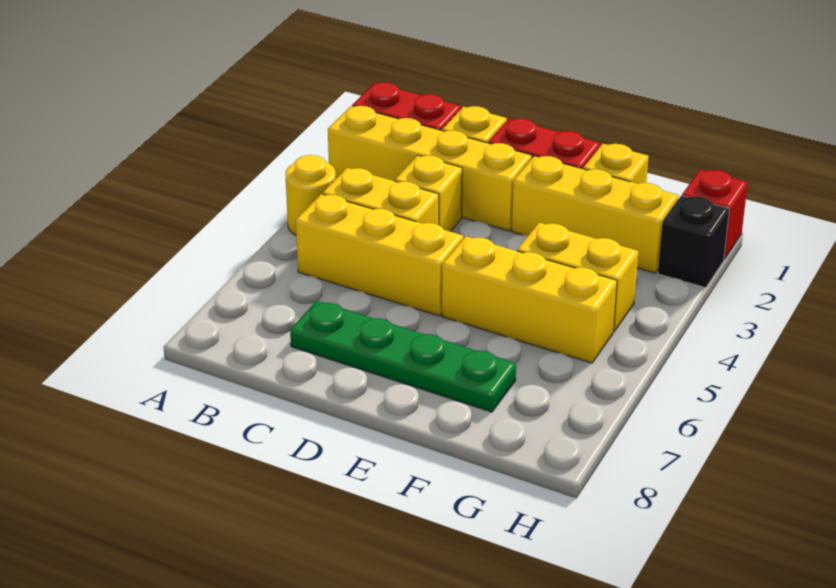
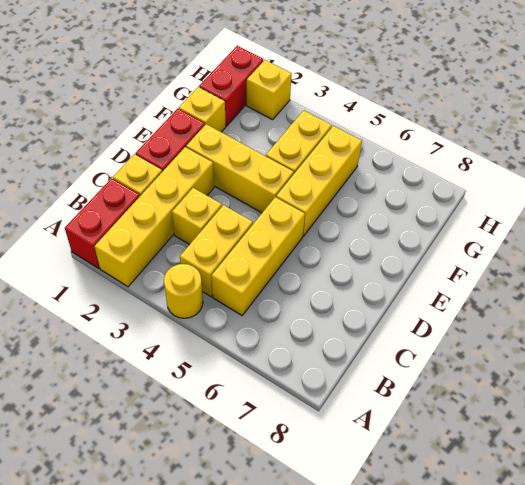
green 1x4 plate [290,301,516,412] -> none
yellow 1x3 brick [512,156,679,273] -> yellow 1x3 brick turned to [186,124,294,213]
red 1x1 brick [682,169,748,259] -> red 1x2 brick [199,46,263,126]
black 1x1 brick [658,196,730,288] -> yellow 1x1 brick [247,60,292,120]

